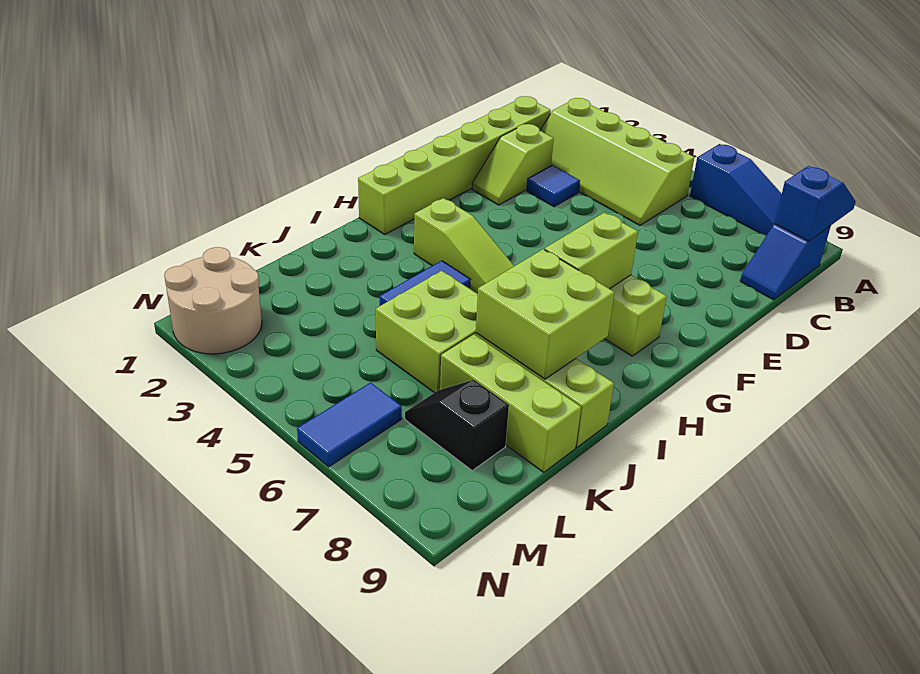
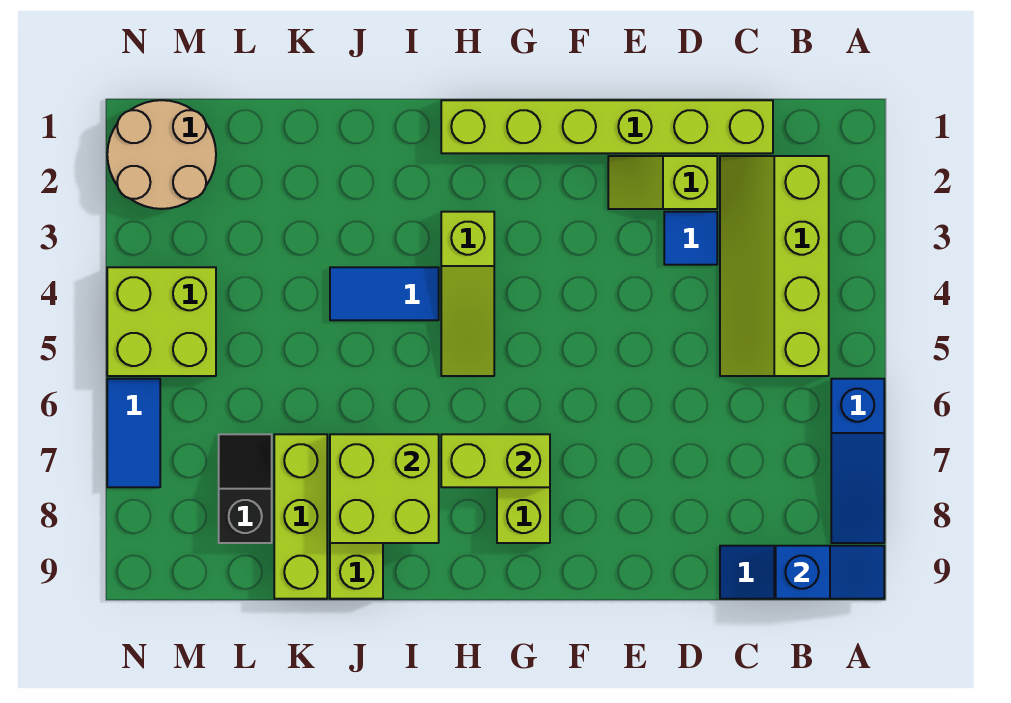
lime 2x2 brick [376,271,478,393] -> lime 2x2 brick moved to [107,267,216,376]
blue 1x2 tile [297,383,402,467] -> blue 1x2 tile turned to [107,379,160,487]

